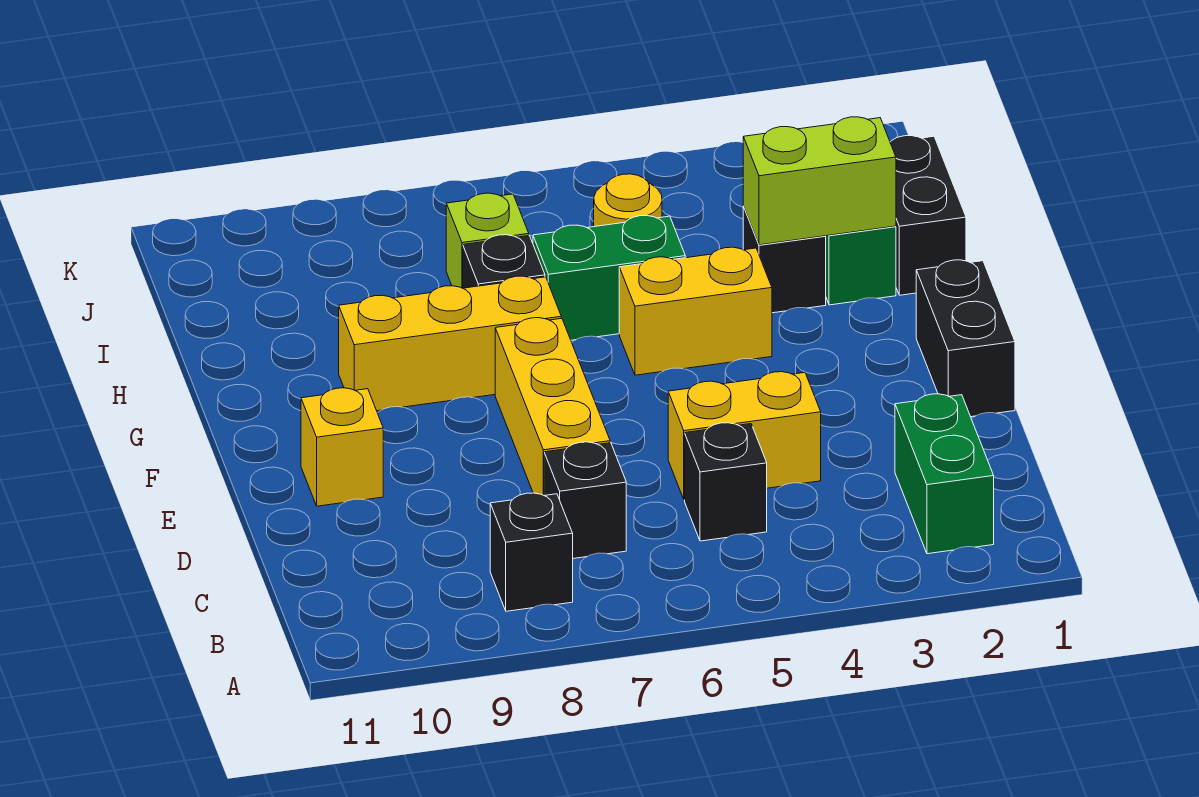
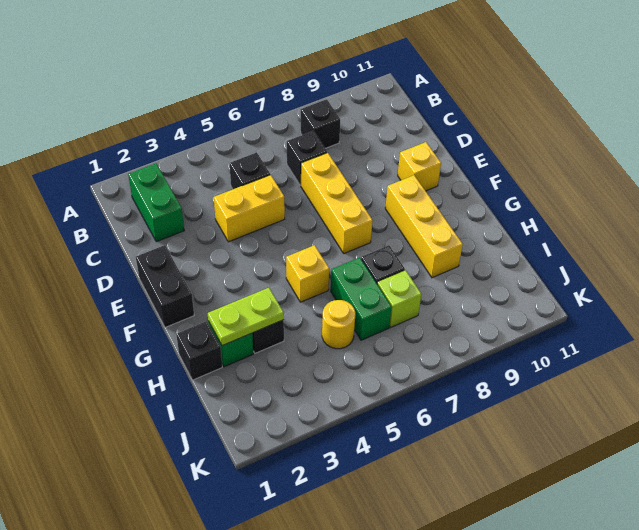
yellow 1x2 brick [619,247,772,375] -> yellow 1x1 brick [286,245,329,302]
yellow 1x3 brick [339,276,561,411] -> yellow 1x3 brick turned to [385,175,463,278]
black 1x2 brick [890,136,966,295] -> black 1x1 brick [176,321,222,380]
lime 1x2 brick [743,117,896,245] -> lime 1x2 plate [208,288,284,346]
green 1x2 brick [533,216,685,340] -> green 1x2 brick turned to [331,258,392,340]

